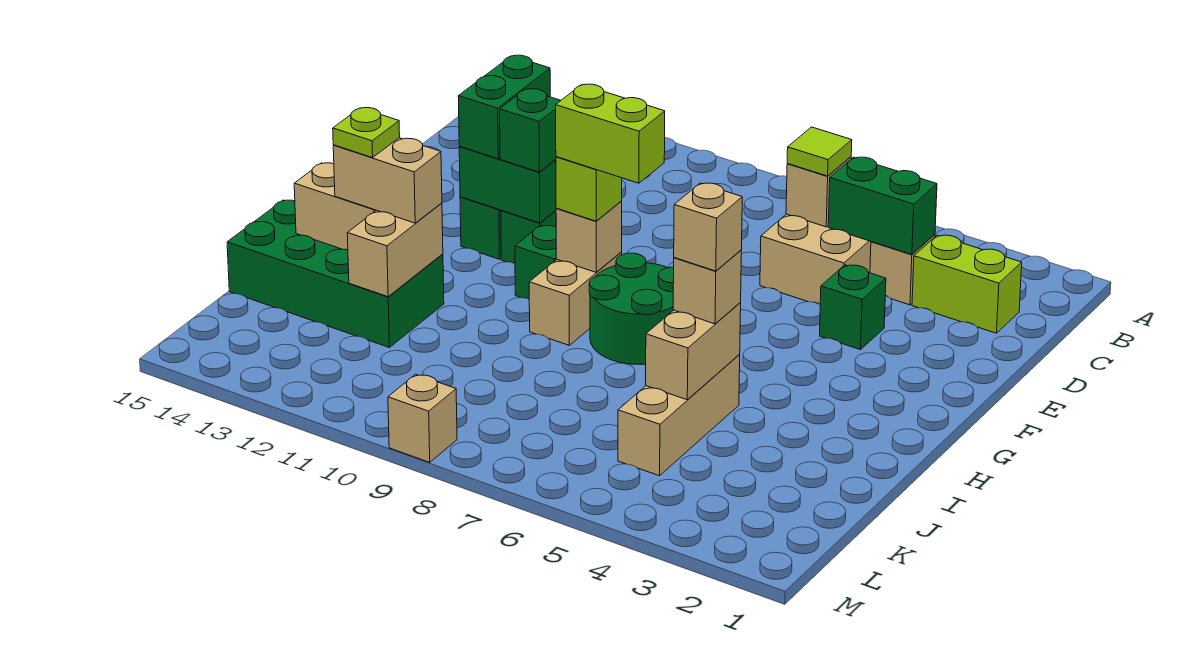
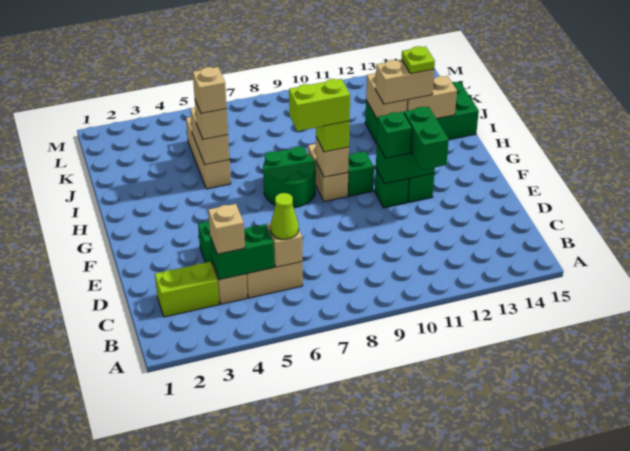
lime 1x1 tile [787,127,852,176] -> lime 1x1 cone [270,193,299,239]
tan 1x1 brick [388,374,457,462] -> tan 1x1 brick moved to [208,204,245,254]

